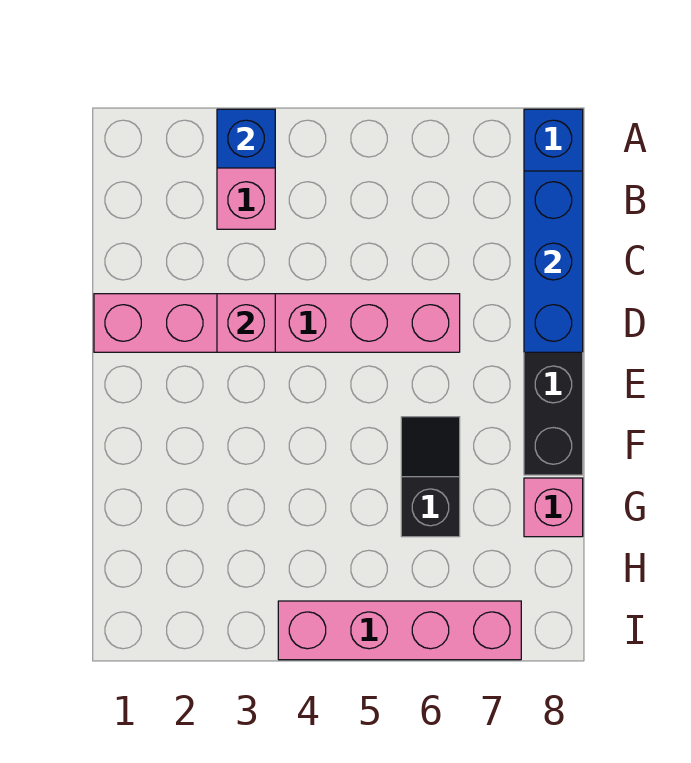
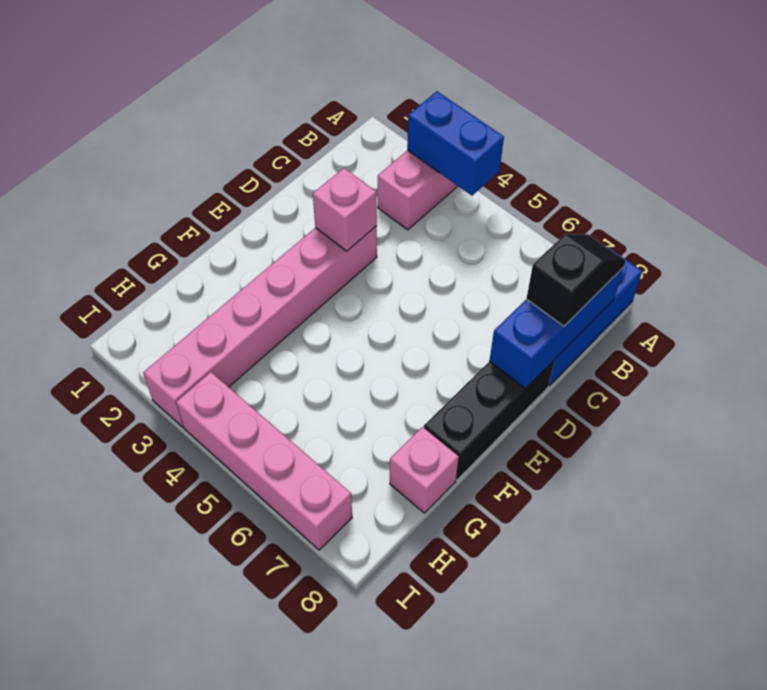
blue 1x1 brick [217,109,275,168] -> blue 1x2 brick [407,91,504,196]
pink 1x6 brick [94,294,460,352] -> pink 1x6 brick turned to [143,226,377,427]
black 1x2 slope [401,417,460,537] -> black 1x2 slope moved to [526,234,626,326]

